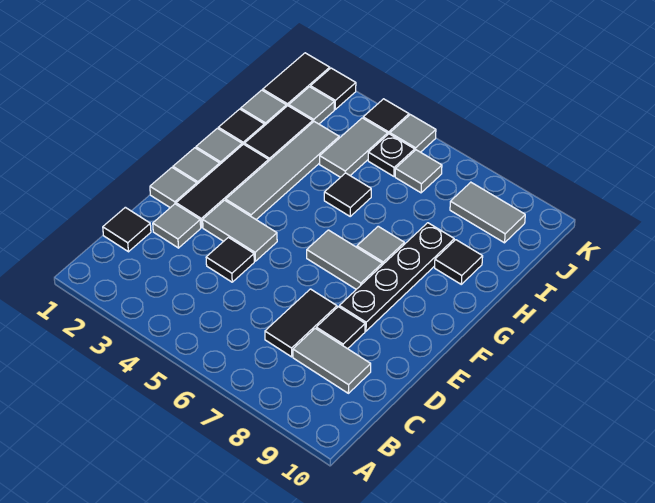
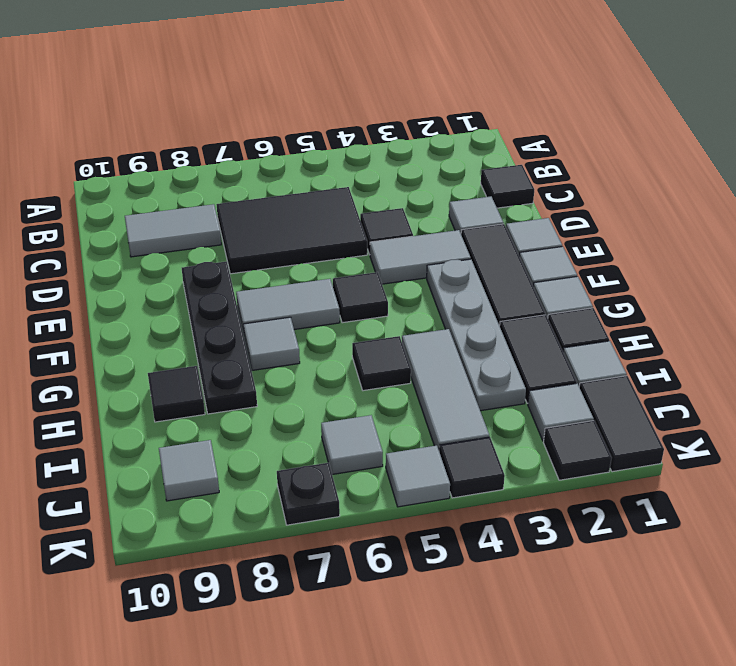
black 1x2 tile [265,289,337,357] -> black 2x3 tile [216,187,367,274]
black 1x1 tile [316,307,365,349] -> black 1x1 tile moved to [333,272,388,323]
grey 1x4 tile [226,122,339,219] -> grey 1x4 plate [427,259,526,411]
grey 1x2 tile [320,118,388,177] -> grey 1x3 tile [402,329,489,449]
black 1x1 plate [368,134,415,176] -> black 1x1 plate moved to [277,463,340,525]
grey 1x2 tile [450,182,525,243] -> grey 1x1 tile [159,440,219,501]

